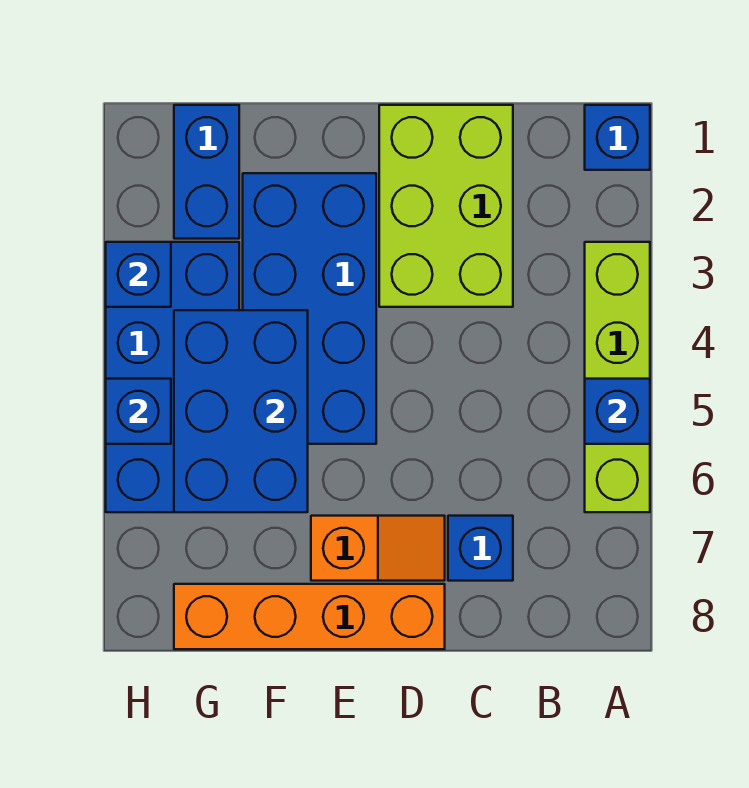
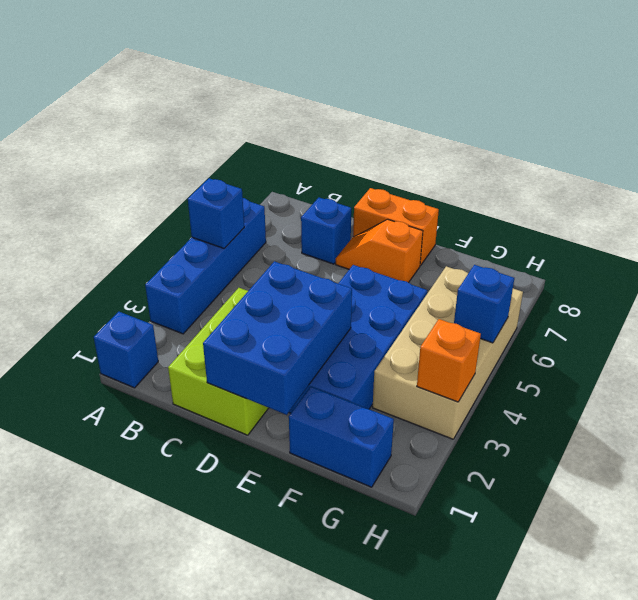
lime 1x4 brick [585,242,650,512] -> blue 1x4 brick [145,198,266,334]
orange 1x4 brick [174,584,445,649] -> orange 1x2 brick [353,188,439,266]
blue 2x3 brick [174,310,308,512] -> blue 2x3 brick moved to [203,261,352,415]
blue 1x2 brick [174,105,239,239] -> blue 1x2 brick turned to [289,387,394,487]
blue 2x4 brick [106,242,239,512] -> tan 2x4 brick [373,266,523,439]
blue 1x1 brick [106,242,171,307] -> orange 1x1 brick [417,319,481,402]

